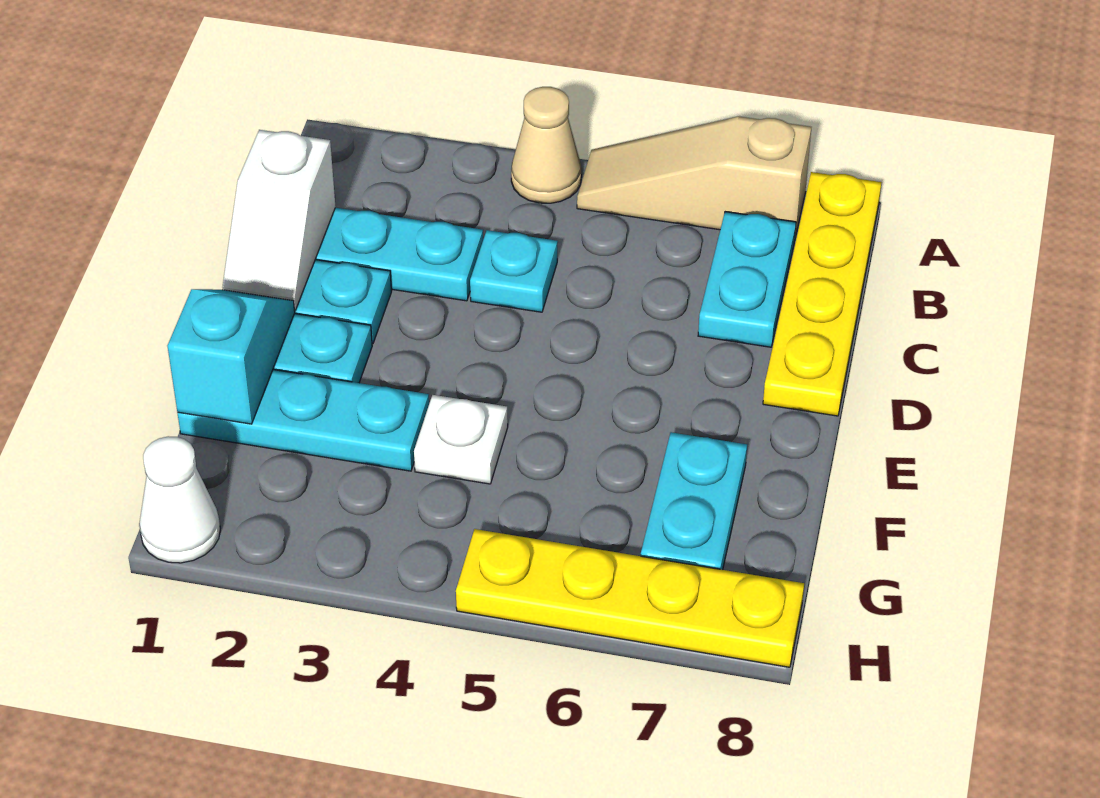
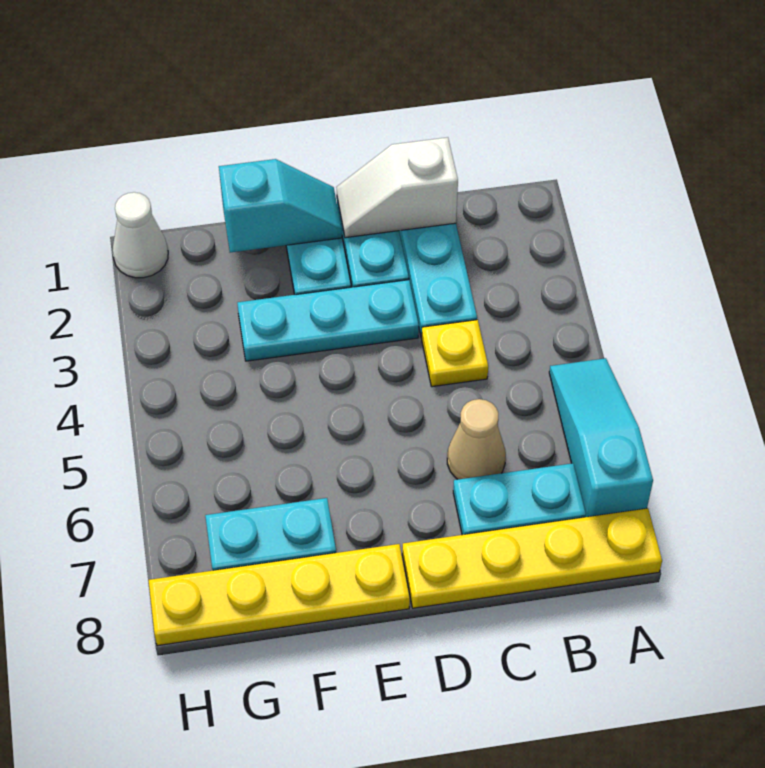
tan 1x1 cone [511,87,581,203] -> tan 1x1 cone moved to [447,399,506,479]
tan 1x3 slope [577,116,811,238] -> cyan 1x3 slope [549,358,653,517]
cyan 1x1 plate [470,230,558,312] -> yellow 1x1 plate [422,320,488,387]
cyan 1x3 plate [178,370,429,471] -> cyan 1x3 plate turned to [237,280,419,361]
white 1x1 plate [414,395,508,484] -> none
yellow 1x4 plate [456,529,804,667] -> yellow 1x4 plate turned to [149,544,410,646]

